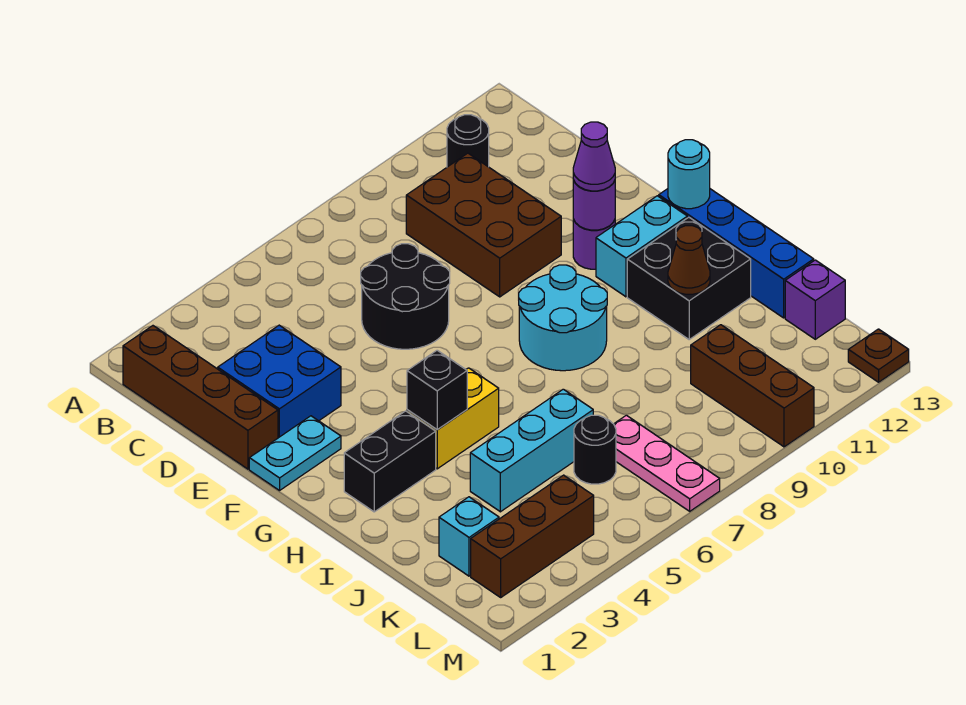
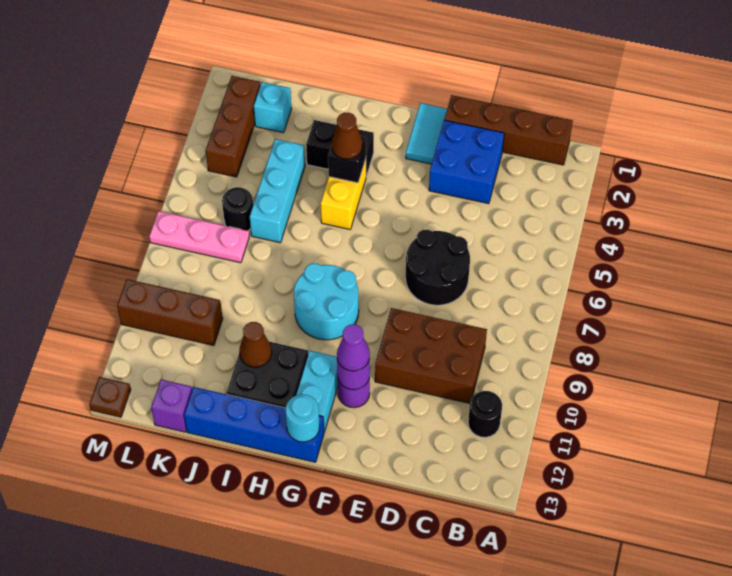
cyan 1x2 plate [249,416,341,490] -> cyan 1x2 tile [406,103,447,164]
black 1x2 brick [344,411,436,512] -> black 1x2 brick turned to [306,120,374,176]
none -> brown 1x1 cone [332,113,363,159]

